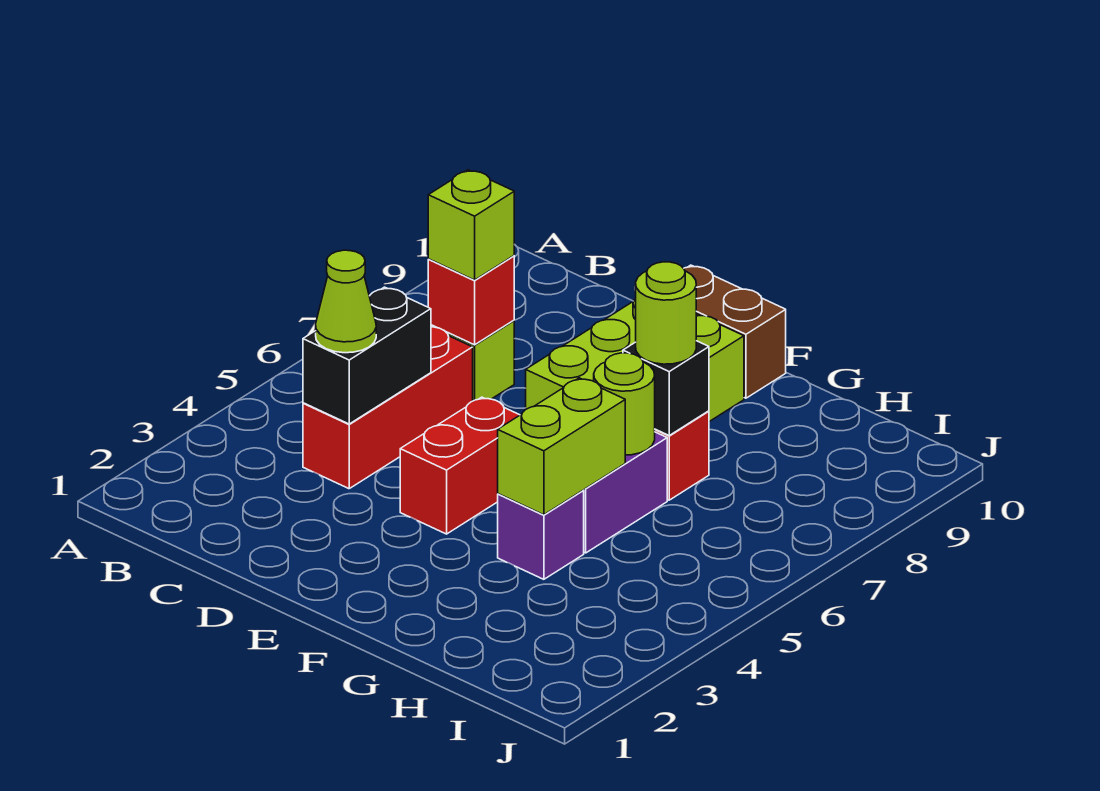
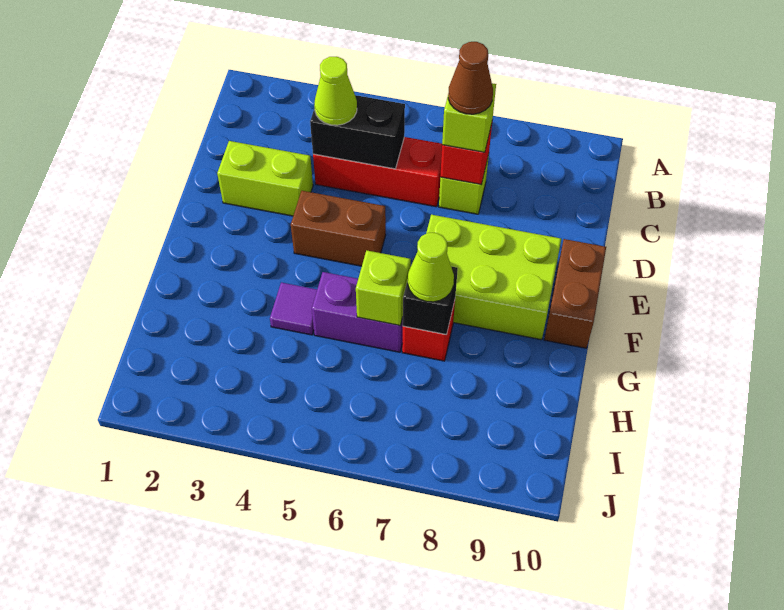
none -> brown 1x1 cone [448,42,493,114]
red 1x2 brick [400,397,519,534] -> brown 1x2 brick [291,191,386,266]
purple 1x1 brick [498,491,584,579] -> purple 1x1 tile [270,283,317,335]
lime 1x2 brick [498,378,625,515] -> lime 1x2 brick moved to [217,141,313,216]
lime 1x1 round brick [594,353,655,455] -> lime 1x1 brick [356,250,411,326]
lime 1x1 round brick [636,262,696,364] -> lime 1x1 cone [408,233,454,302]

